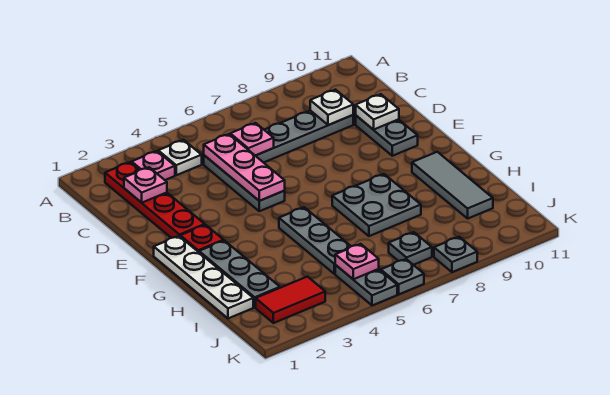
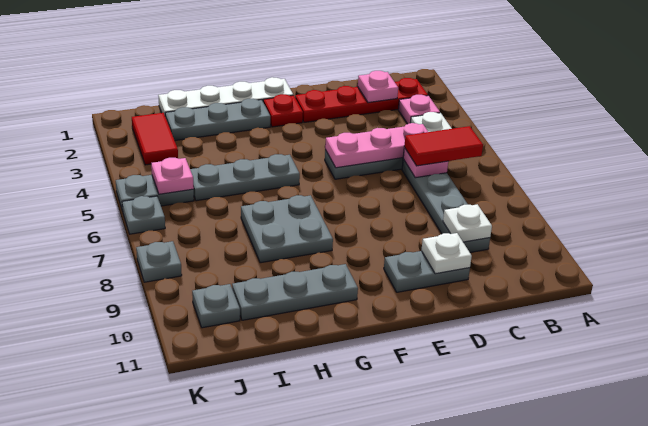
none -> red 1x2 tile [404,126,483,166]
grey 1x3 tile [412,152,493,218] -> grey 1x3 plate [232,264,358,320]
grey 1x1 plate [389,232,432,265] -> grey 1x1 plate moved to [192,284,240,328]

